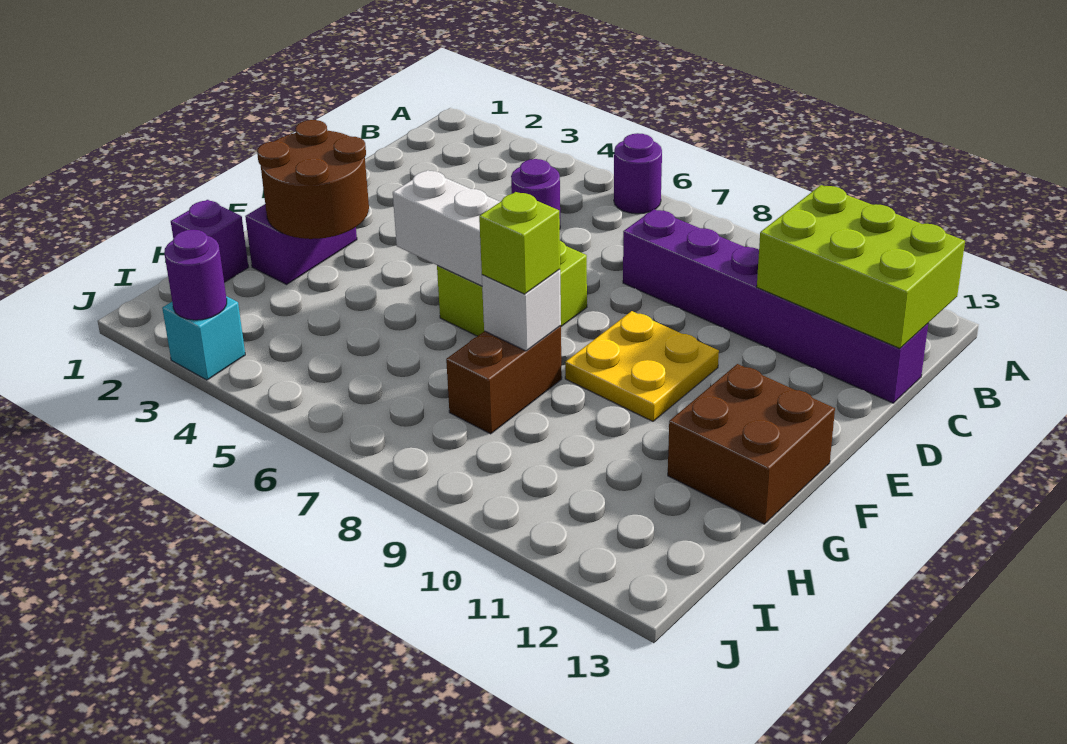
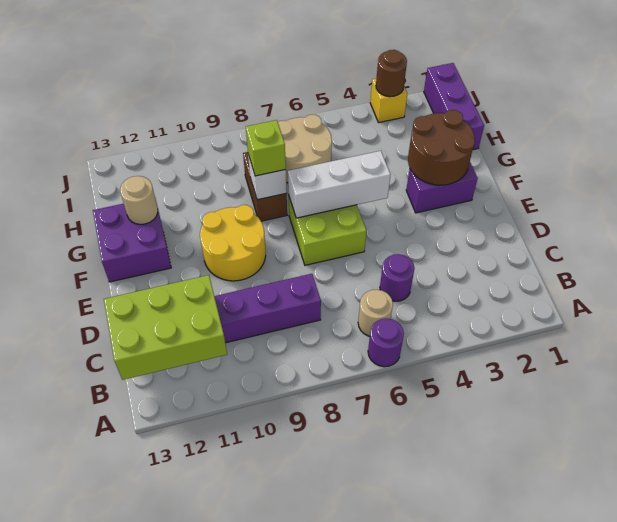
none -> tan 1x1 round brick [358,290,393,336]
yellow 2x2 plate [565,311,719,421] -> yellow 2x2 round brick [200,205,266,281]
purple 1x2 brick [245,204,357,284] -> purple 1x2 brick turned to [406,162,478,213]
brown 2x2 brick [668,364,835,524] -> purple 2x2 brick [93,204,171,282]
none -> tan 1x1 round brick [120,176,158,224]
purple 1x1 brick [171,200,248,282] -> purple 1x3 brick [424,63,484,150]
none -> tan 2x2 round brick [278,115,332,183]
cyan 1x1 brick [162,296,245,380] -> yellow 1x1 brick [370,79,407,123]
purple 1x1 round brick [164,230,227,320] -> brown 1x1 round brick [376,50,407,97]

